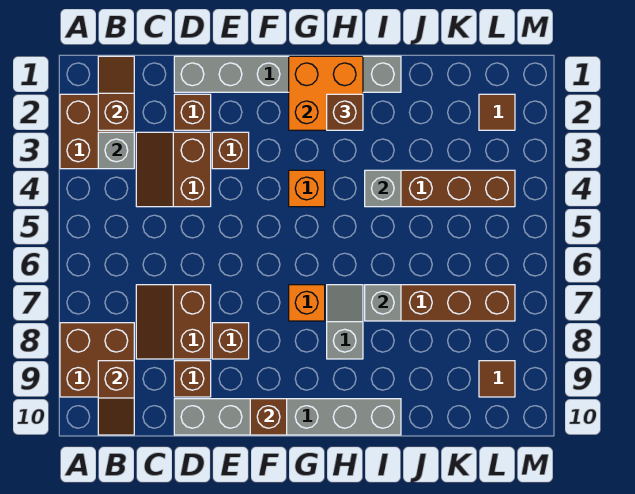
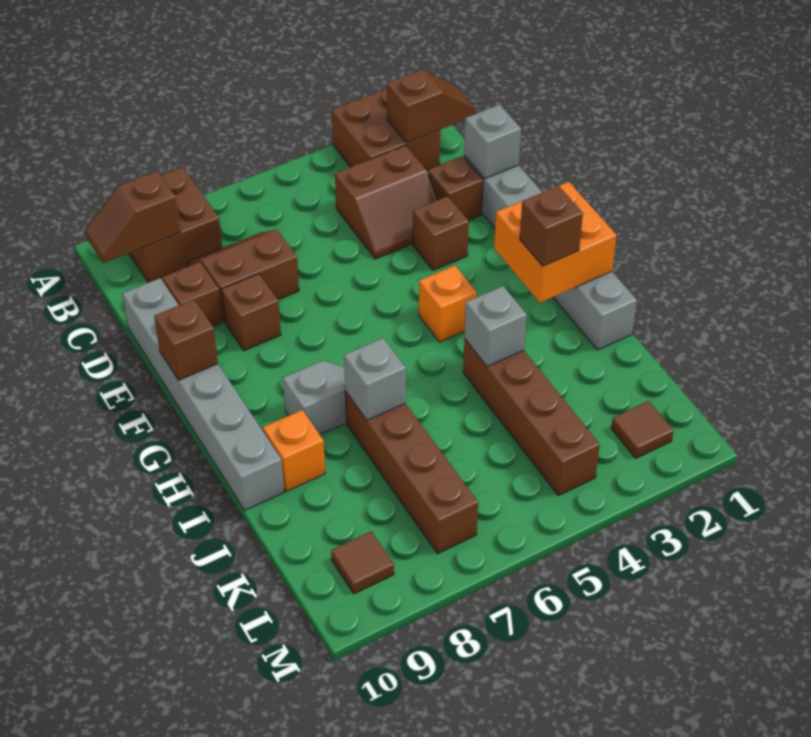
grey 1x1 brick [98,132,134,169] -> grey 1x1 brick moved to [464,105,521,179]
brown 2x2 slope [136,132,211,207] -> brown 2x2 slope turned to [335,145,437,259]
orange 1x1 brick [289,285,325,321] -> orange 1x1 brick moved to [263,410,325,491]

